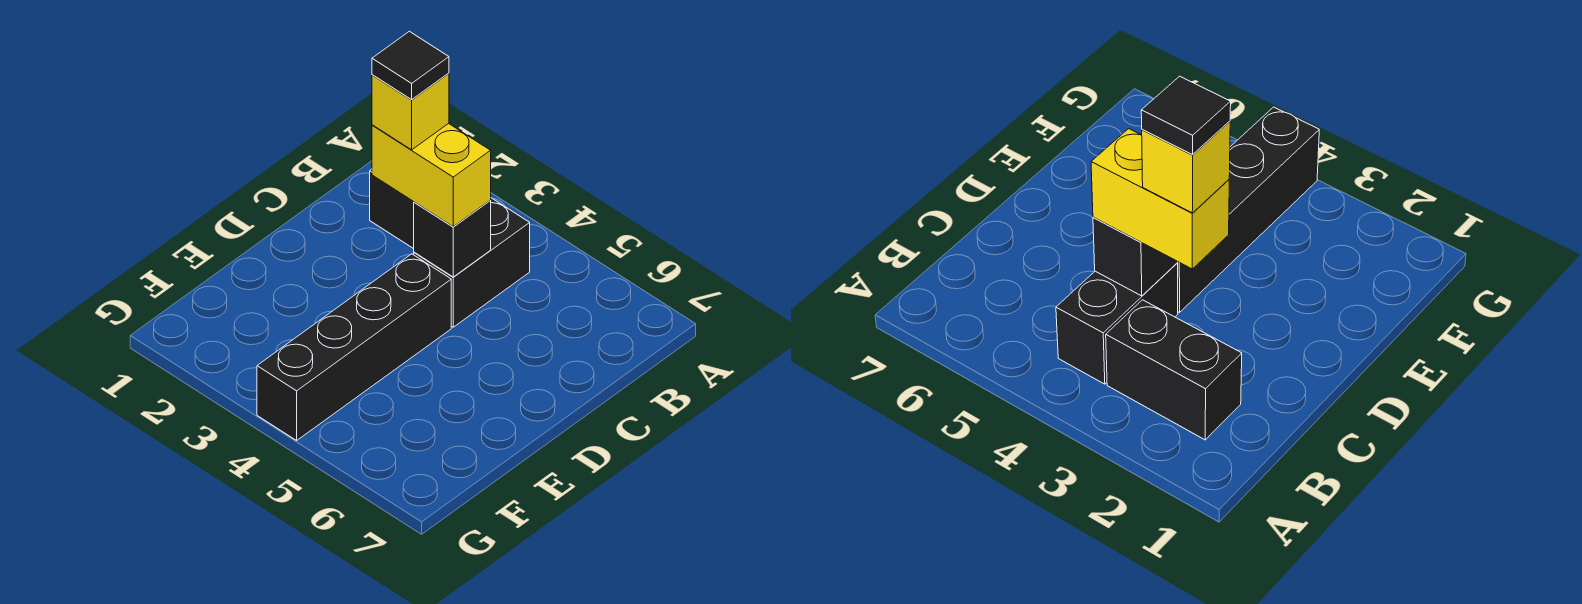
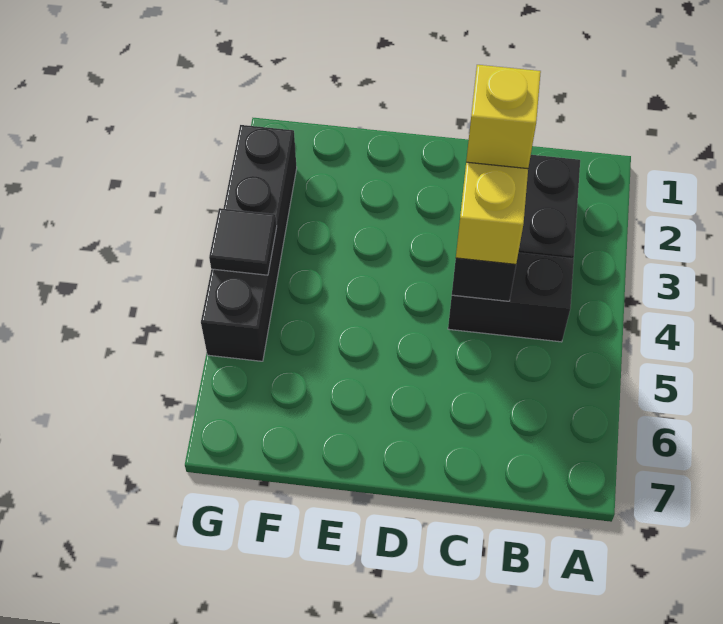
black 1x1 tile [372,31,449,100] -> black 1x1 tile moved to [209,208,277,275]
black 1x4 brick [257,254,451,440] -> black 1x4 brick turned to [201,125,297,361]

